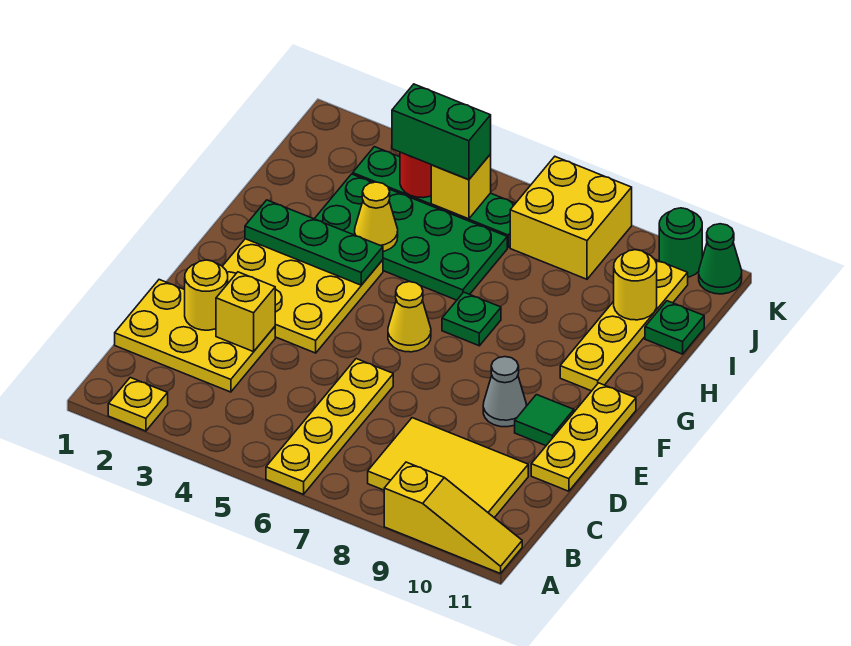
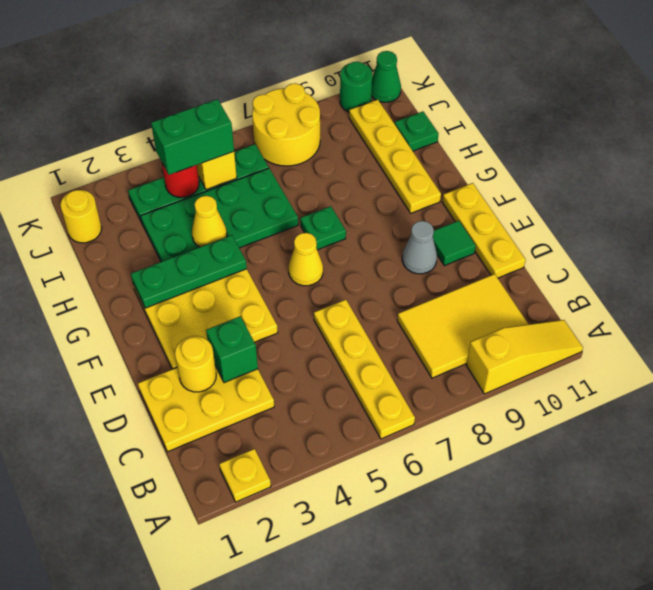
yellow 1x1 brick [216,272,275,352] -> green 1x1 brick [206,316,258,383]
yellow 1x1 round brick [614,250,657,320] -> yellow 1x1 round brick moved to [60,190,102,243]
yellow 2x2 brick [510,157,632,279] -> yellow 2x2 round brick [252,83,320,166]

